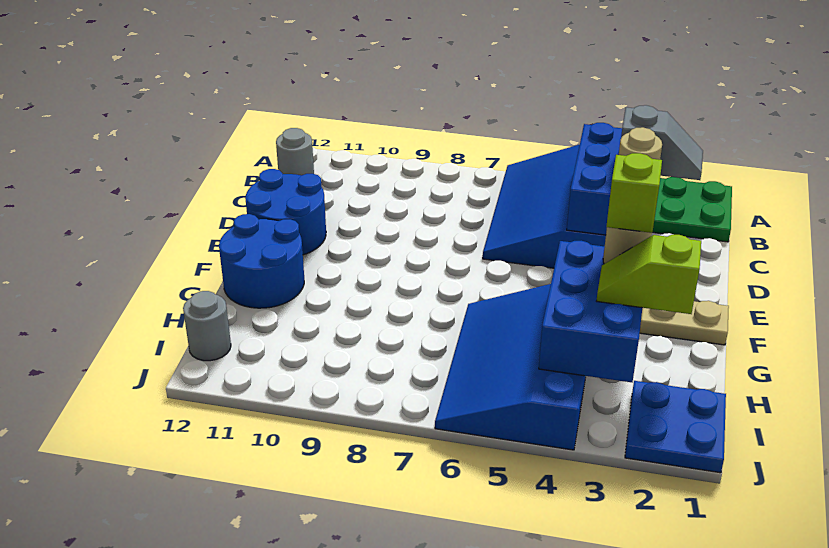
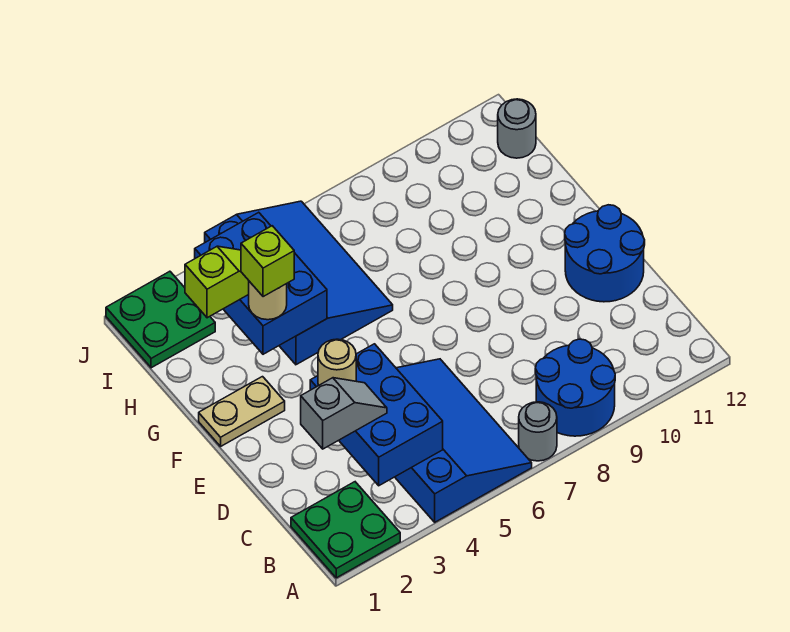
grey 1x1 round brick [276,128,314,175] -> grey 1x1 round brick moved to [519,402,557,461]
grey 1x2 slope [621,105,703,180] -> grey 1x2 slope turned to [301,378,387,449]
blue 2x2 round brick [219,214,304,308] -> blue 2x2 round brick moved to [535,339,615,436]
blue 2x2 plate [625,381,726,473] -> green 2x2 plate [106,271,215,368]

